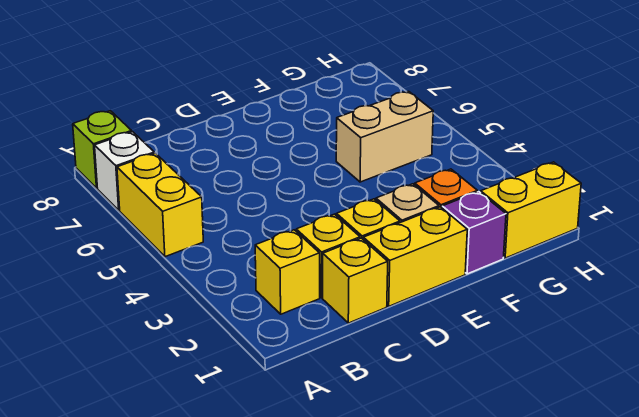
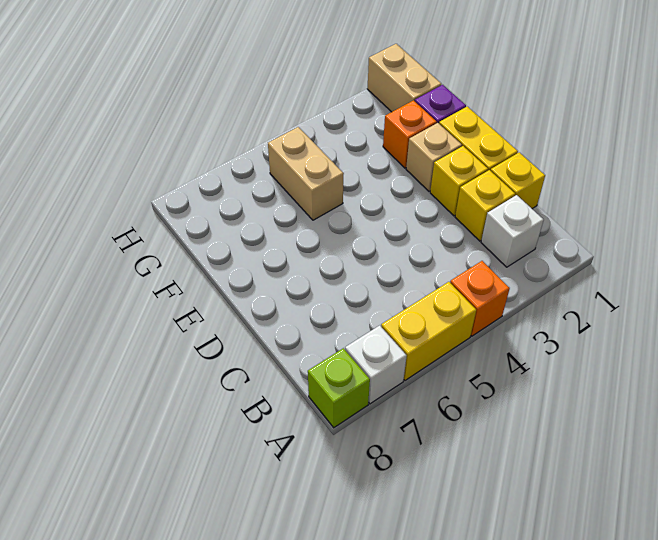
none -> orange 1x1 brick [450,261,510,336]
yellow 1x1 brick [255,230,320,314] -> white 1x1 brick [481,195,544,267]
yellow 1x2 brick [481,162,581,258] -> tan 1x2 brick [367,44,441,112]

